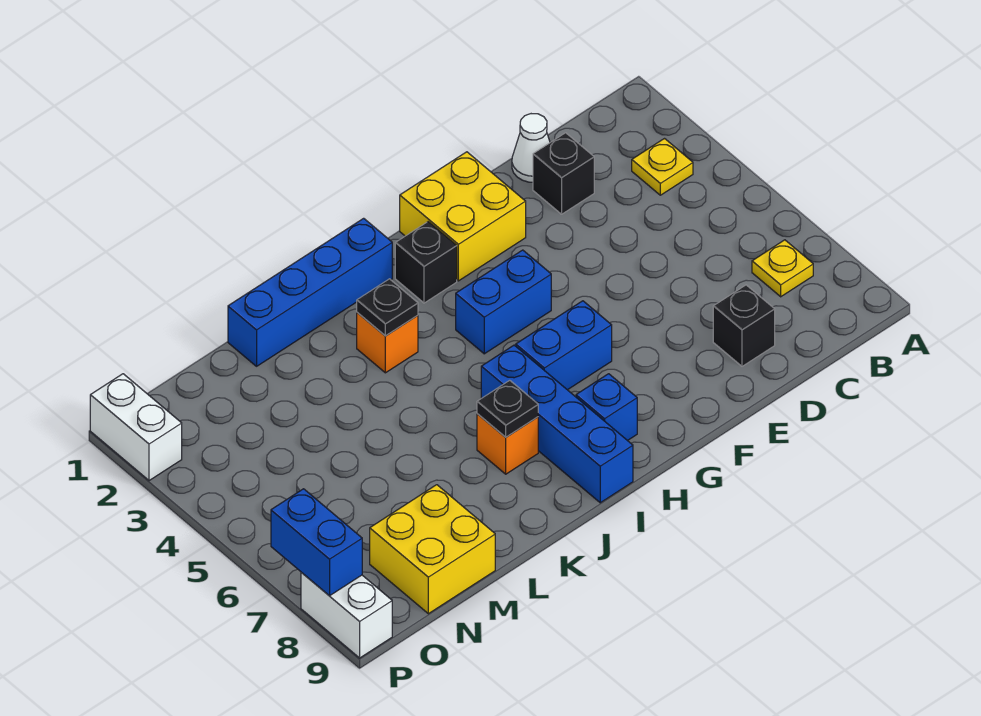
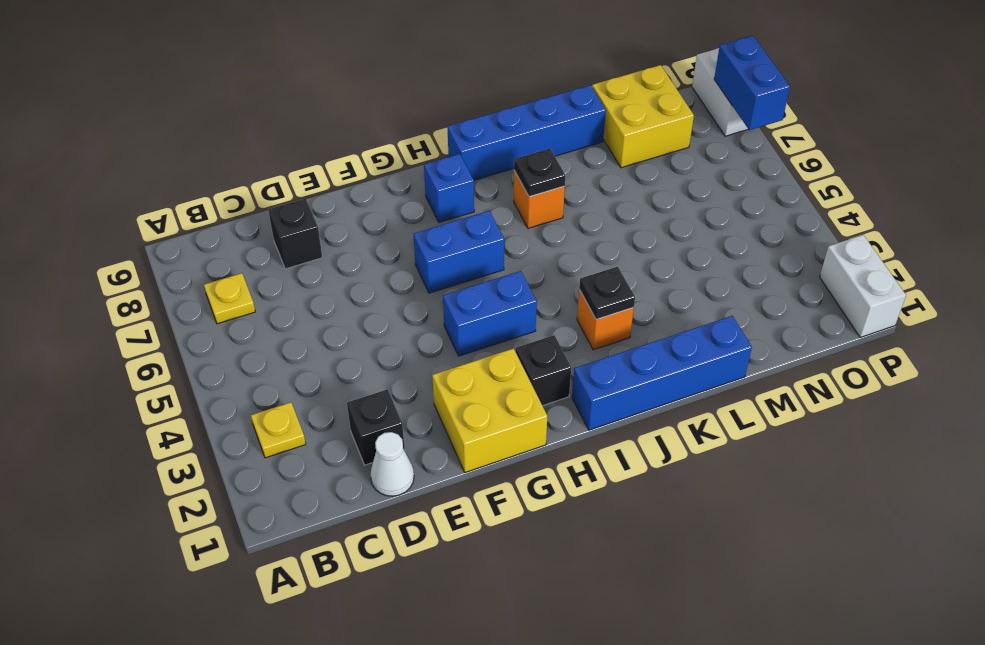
blue 1x4 brick [481,345,633,503] -> blue 1x4 brick turned to [447,85,606,180]

